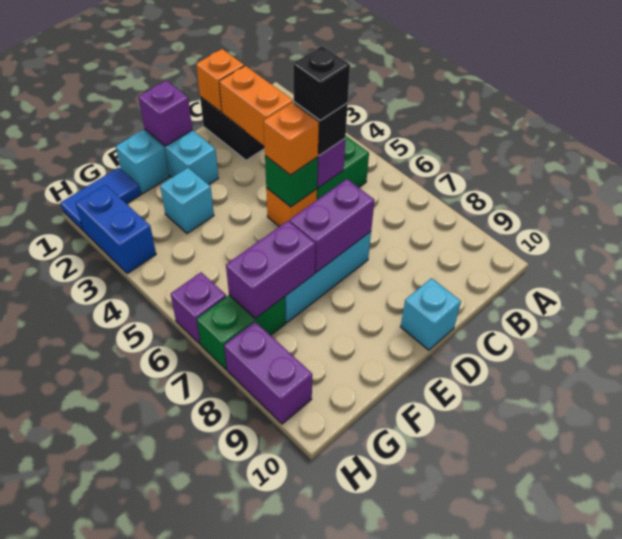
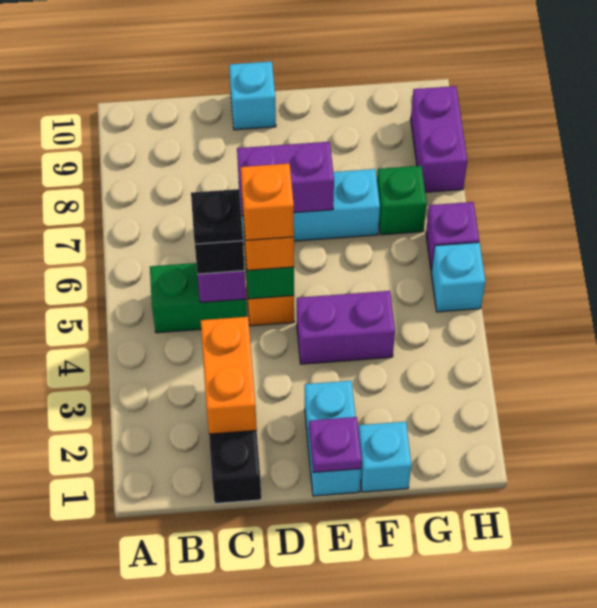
orange 1x1 brick [196,49,244,112] -> orange 1x1 brick moved to [241,164,294,240]
black 1x1 brick [293,46,350,120] -> black 1x1 plate [191,189,243,244]
purple 1x1 brick [139,81,192,146] -> purple 1x1 plate [309,417,362,472]
cyan 1x1 brick [160,168,214,234] -> cyan 1x1 brick moved to [431,242,485,312]
purple 1x2 brick [226,221,316,319] -> purple 1x2 brick moved to [297,291,395,364]
blue 1x2 tile [61,168,141,231] -> none
green 1x2 brick [197,295,285,370] -> green 1x1 brick [377,166,427,235]
blue 1x2 brick [76,185,156,274] -> none

